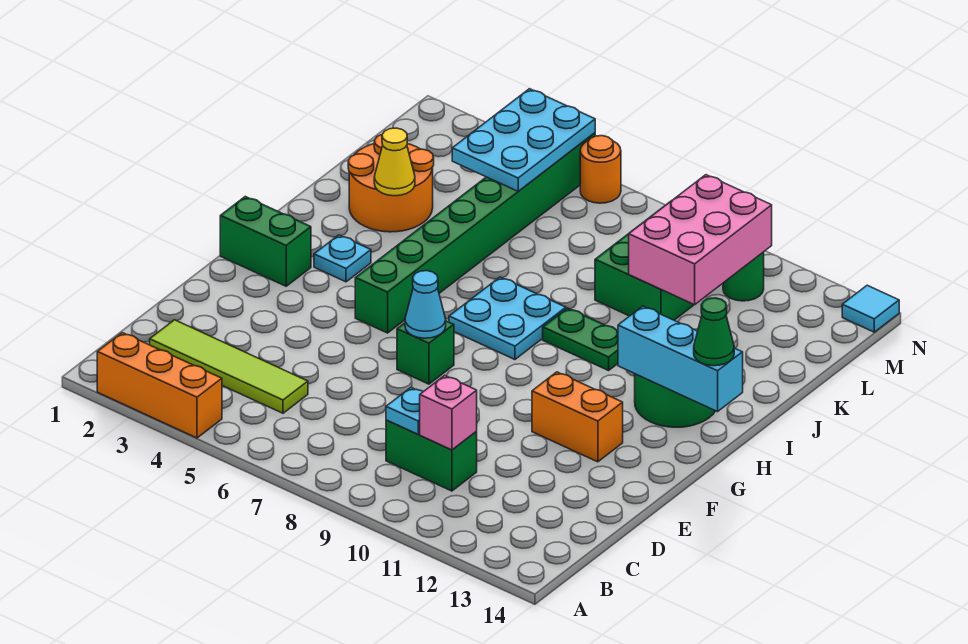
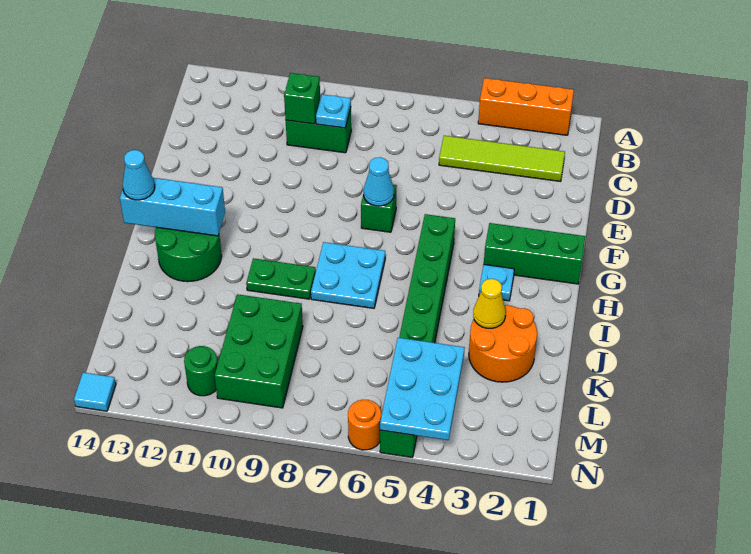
pink 1x1 brick [420,376,477,450] -> green 1x1 brick [284,73,320,124]
orange 1x2 brick [532,372,623,462] -> none
green 1x2 brick [220,197,311,286] -> green 1x3 brick [484,223,585,284]
green 1x1 cone [694,298,734,366] -> cyan 1x1 cone [123,150,155,200]
pink 2x3 brick [629,175,772,305] -> none

